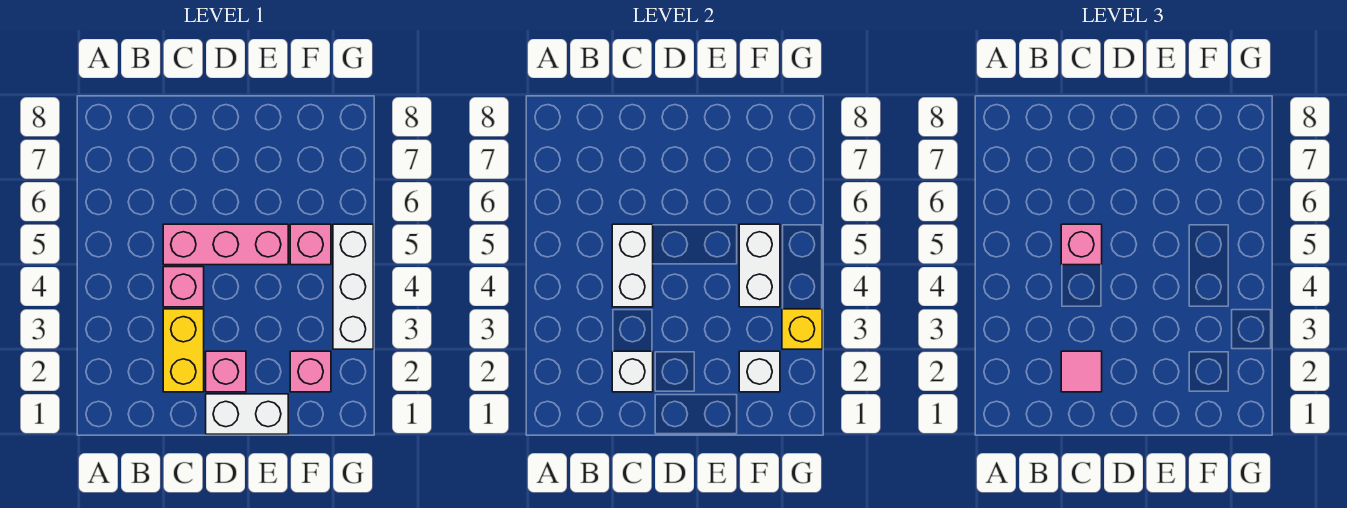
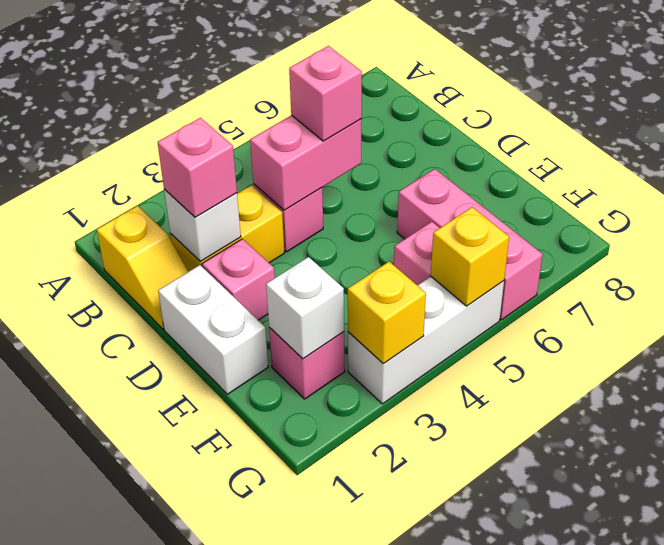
none -> yellow 1x2 slope [97,206,188,329]
pink 1x1 tile [1061,351,1102,392] -> pink 1x1 brick [158,118,237,217]
white 1x2 brick [612,224,653,307] -> pink 1x2 brick [250,115,361,210]
pink 1x3 brick [163,224,288,265] -> pink 1x3 brick moved to [397,169,543,320]
white 1x2 brick [739,224,780,307] -> none
none -> yellow 1x1 brick [431,207,509,306]

